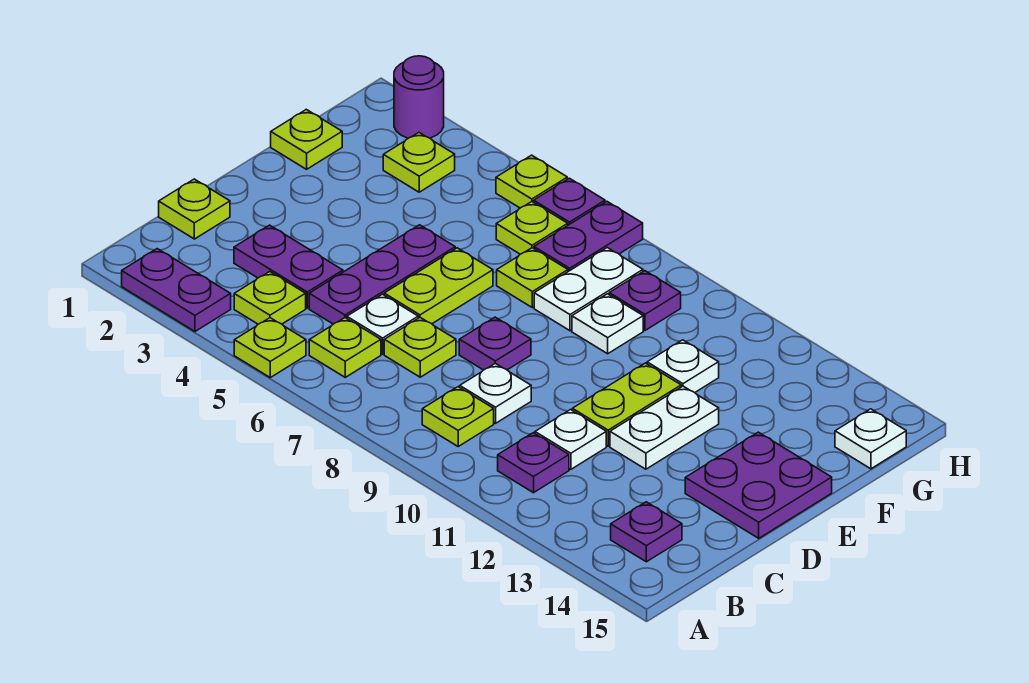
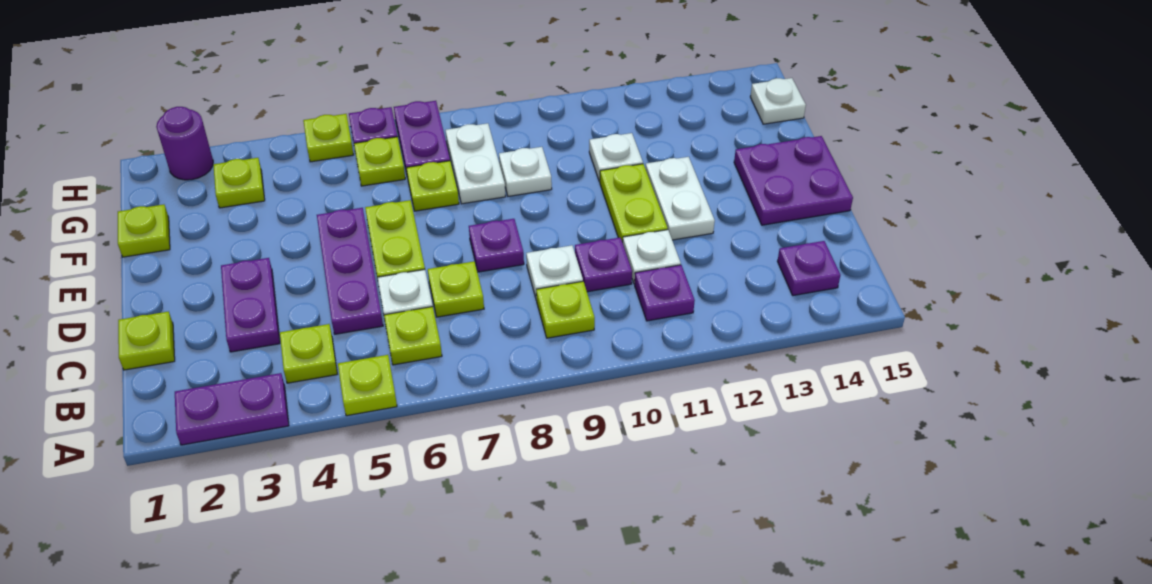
purple 1x2 plate [234,225,343,308] -> purple 1x2 plate turned to [221,258,280,352]
purple 1x1 plate [609,271,681,330] -> purple 1x1 plate moved to [575,238,632,292]

